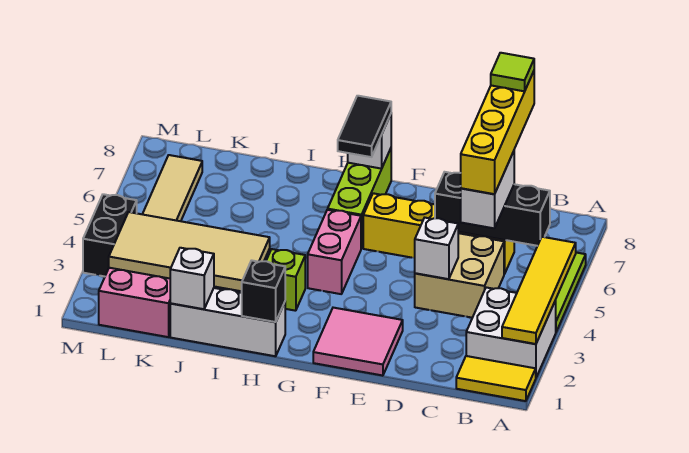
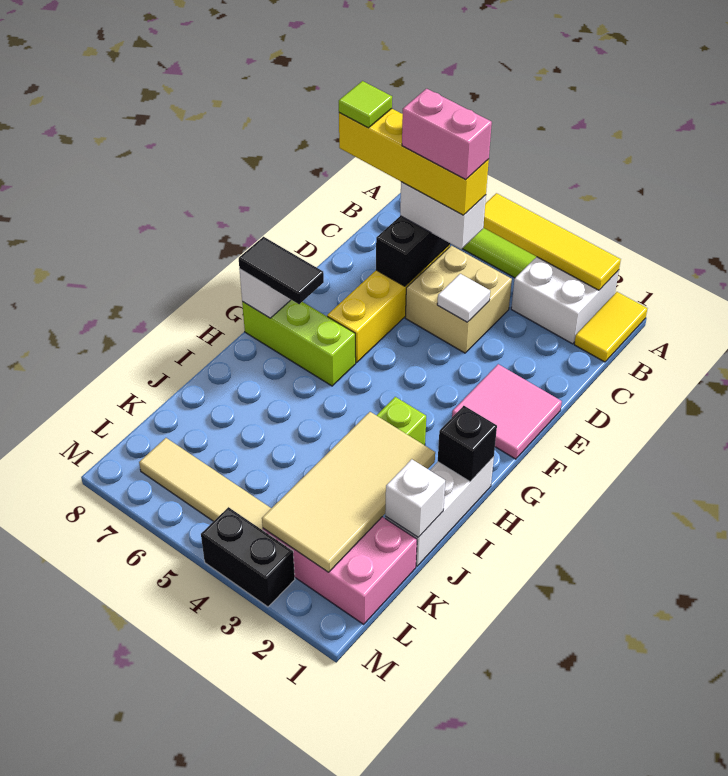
white 1x1 brick [415,218,458,279] -> white 1x1 tile [437,274,490,322]
pink 1x2 brick [308,210,361,294] -> pink 1x2 brick moved to [402,89,492,180]

